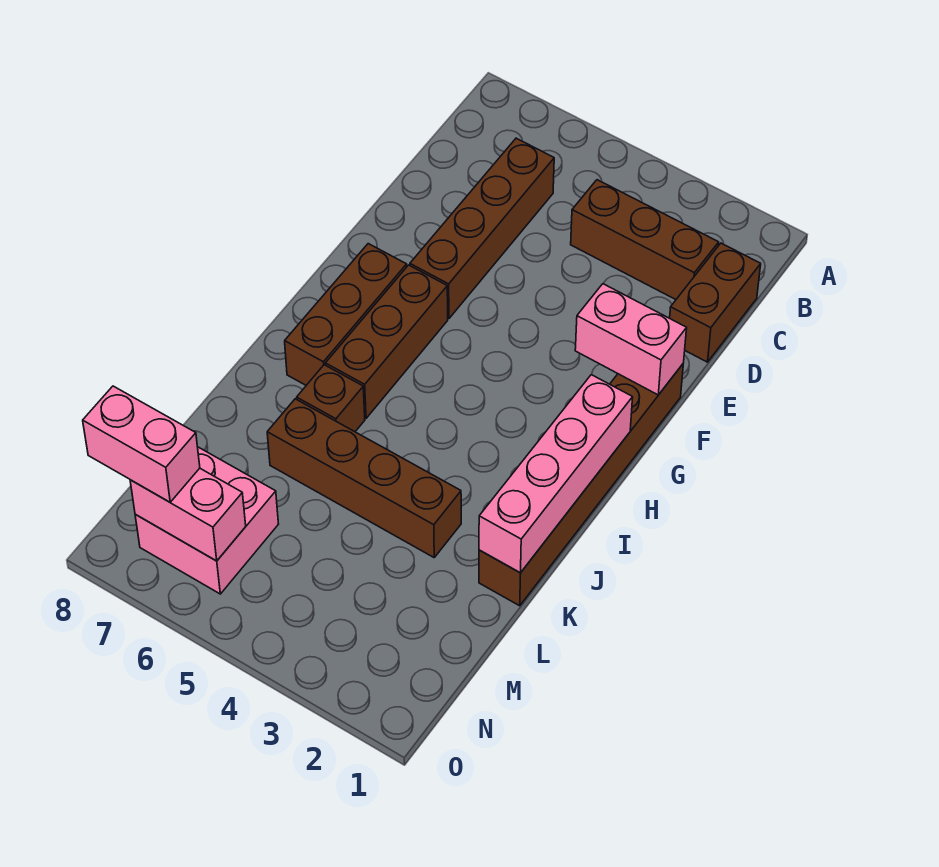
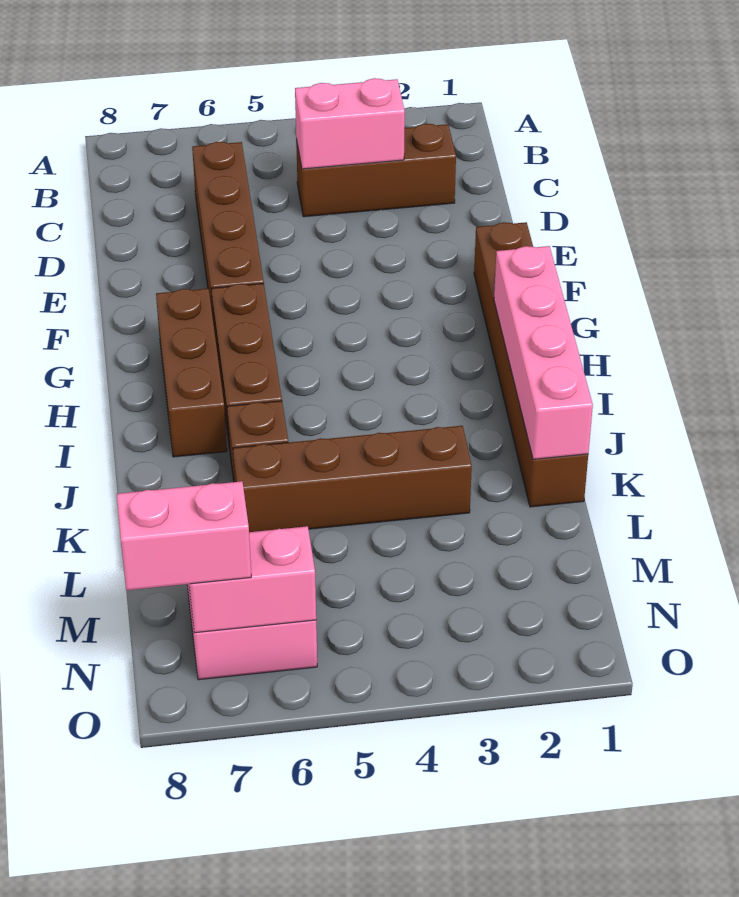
brown 1x2 brick [670,243,761,362] -> none
pink 1x2 brick [575,284,687,395] -> pink 1x2 brick moved to [295,78,405,169]

